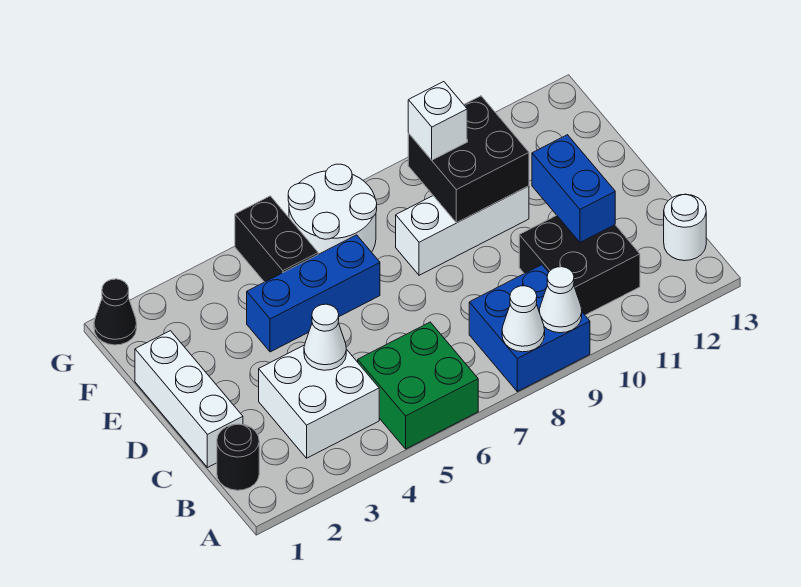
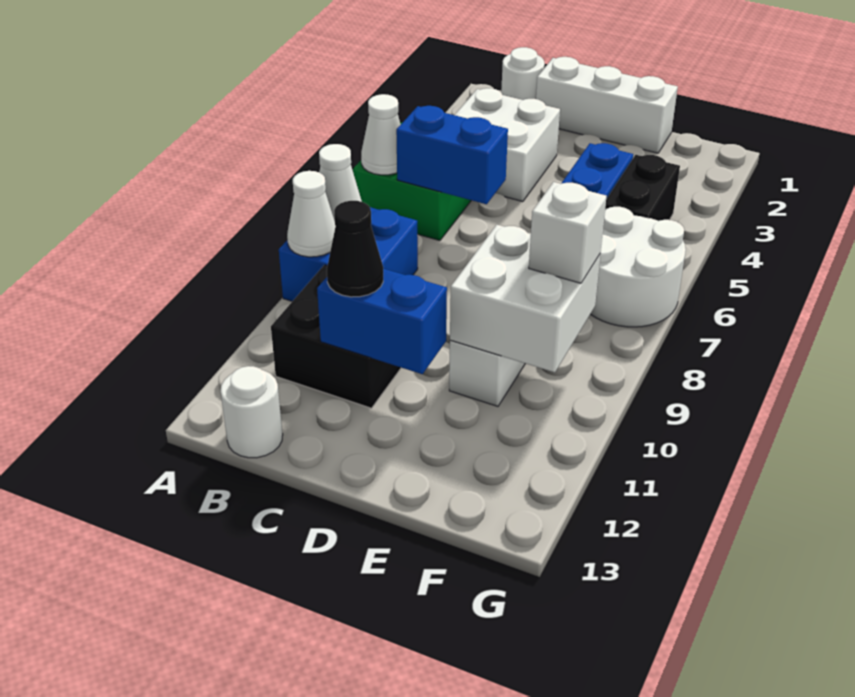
black 1x1 round brick [217,424,259,490] -> white 1x1 round brick [501,47,545,100]
none -> blue 1x2 brick [396,106,508,204]
white 1x1 cone [304,304,346,370] -> white 1x1 cone moved to [361,94,401,175]
black 2x2 brick [408,96,529,223] -> white 2x2 brick [450,225,601,372]
black 1x2 brick [235,196,318,282] -> black 1x2 brick turned to [605,155,680,221]
black 1x1 cone [94,279,137,345] -> black 1x1 cone moved to [327,201,383,297]

